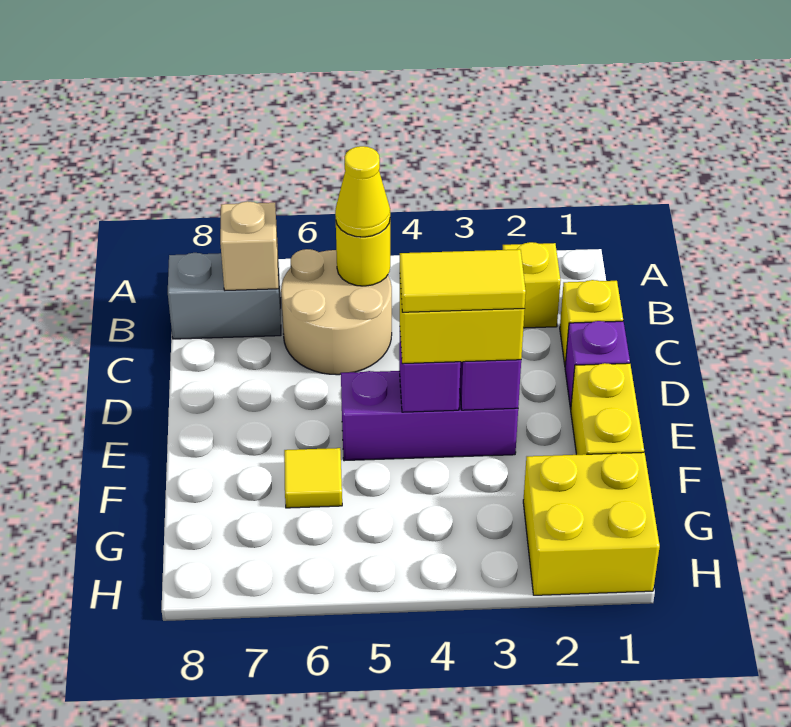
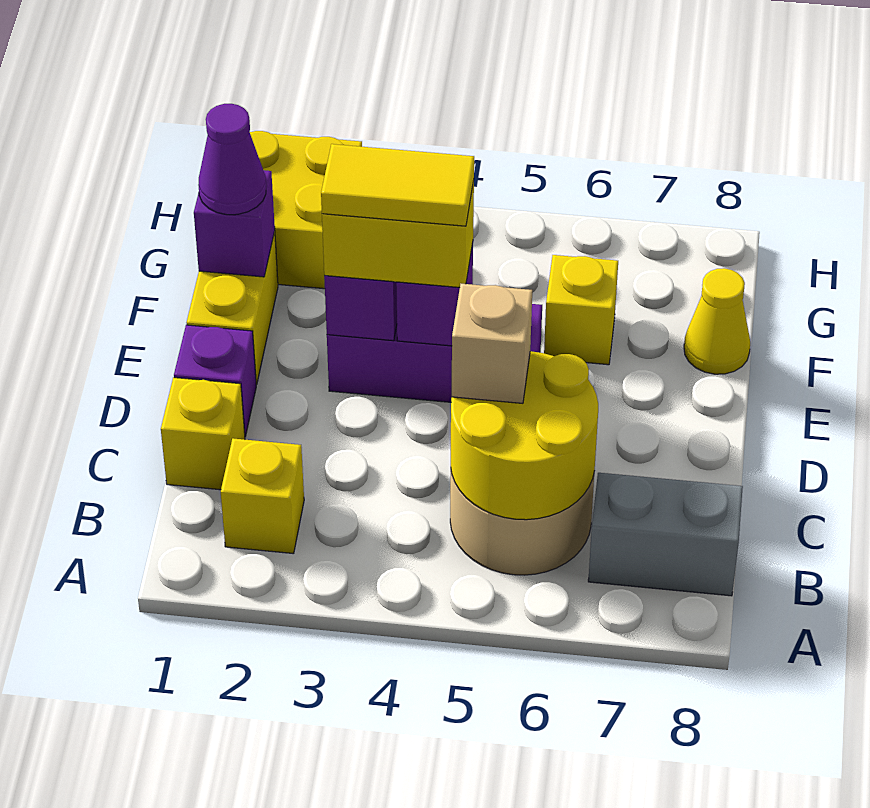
yellow 1x1 round brick [336,222,390,286] -> yellow 2x2 round brick [451,351,598,520]
yellow 1x1 cone [335,146,390,237] -> yellow 1x1 cone moved to [684,268,750,374]
tan 1x1 brick [220,201,278,290] -> tan 1x1 brick moved to [452,284,532,403]
none -> purple 1x1 brick [194,170,275,277]
none -> purple 1x1 cone [198,104,266,215]
yellow 1x1 tile [284,448,342,508] -> yellow 1x1 brick [544,255,618,365]

